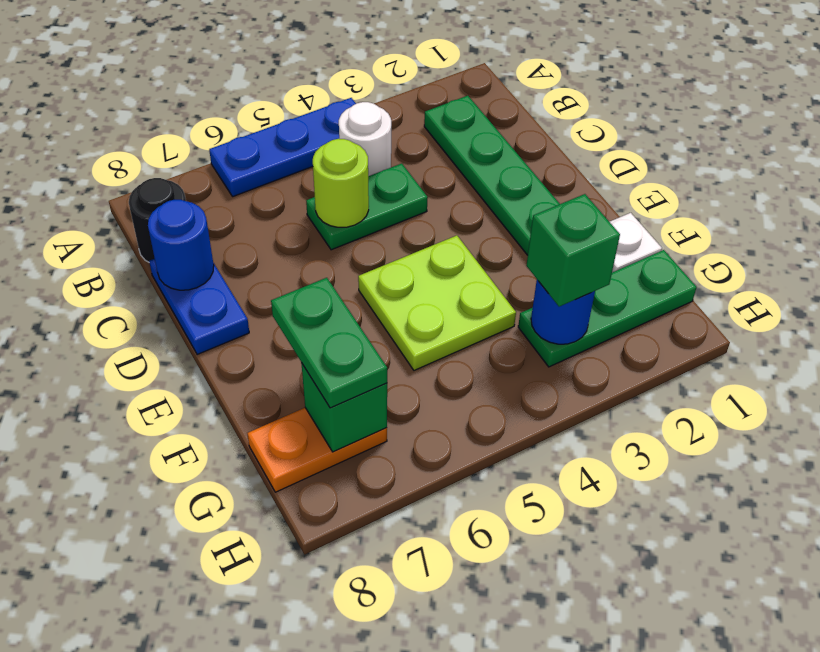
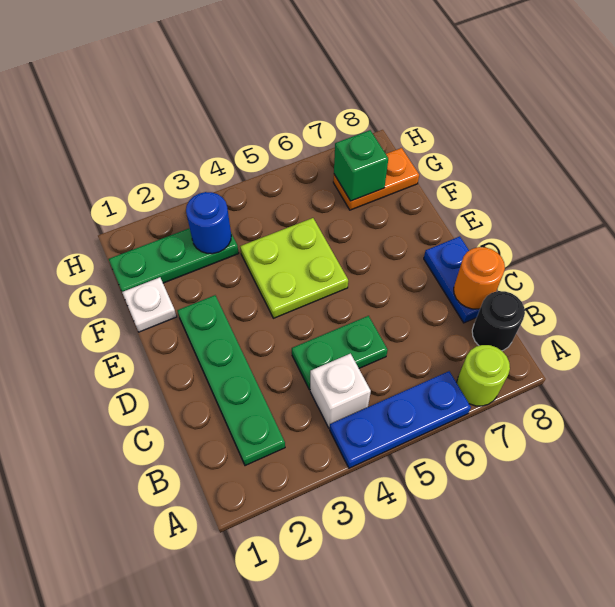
white 1x1 round brick [339,102,391,176] -> white 1x1 brick [310,354,371,428]
lime 1x1 round brick [313,139,369,227] -> lime 1x1 round brick moved to [456,345,510,406]
blue 1x1 round brick [148,200,214,290] -> orange 1x1 round brick [454,247,505,309]
green 1x2 plate [271,278,387,408] -> none
green 1x1 brick [526,194,620,307] -> none

